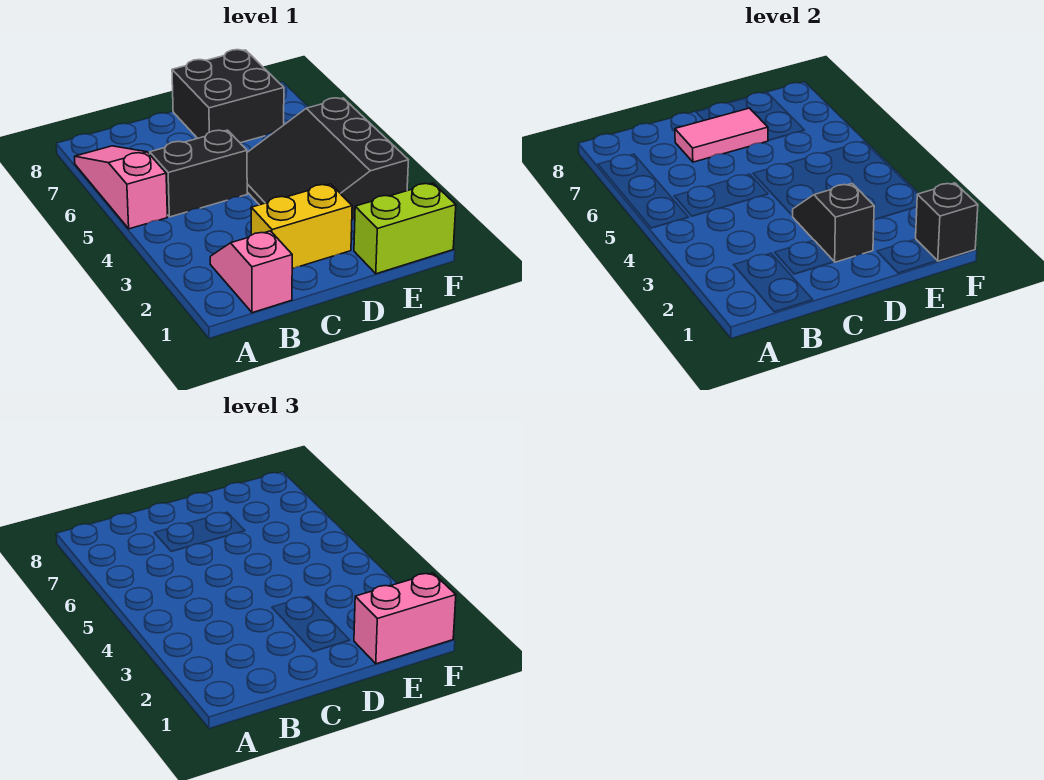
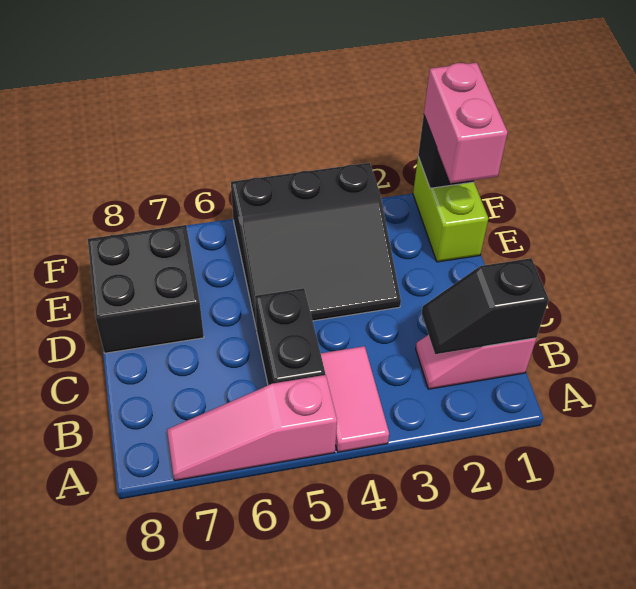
yellow 1x2 brick [251,184,352,269] -> none
pink 1x2 tile [675,108,768,162] -> pink 1x2 tile moved to [321,346,389,452]
black 1x2 slope [793,184,874,262] -> black 1x2 slope moved to [422,258,549,354]

